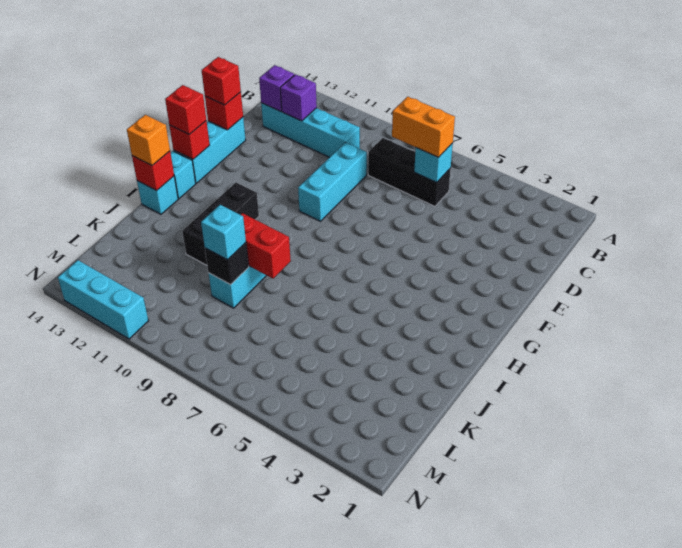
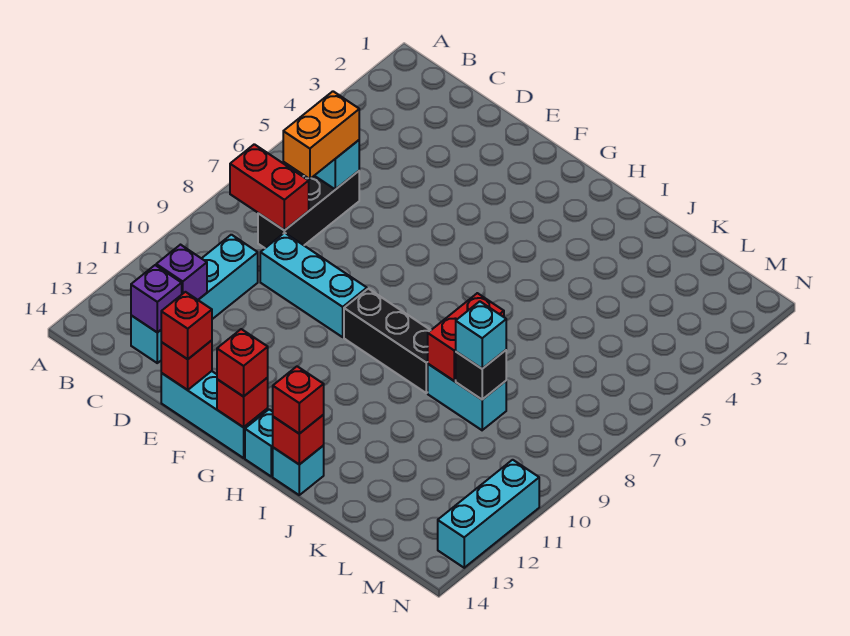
none -> red 1x2 brick [230,144,309,230]
black 1x3 brick [182,183,259,265] -> black 1x3 brick moved to [344,289,431,393]
orange 1x1 brick [127,115,170,165] -> red 1x1 brick [273,366,324,434]

